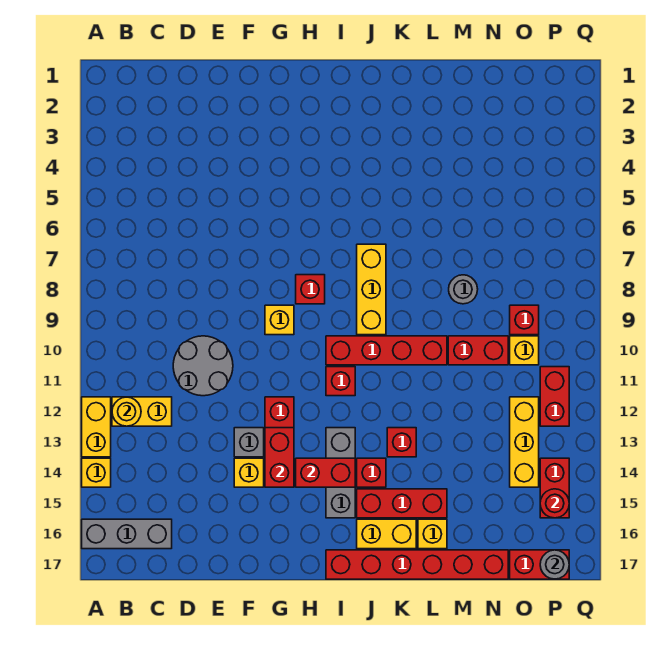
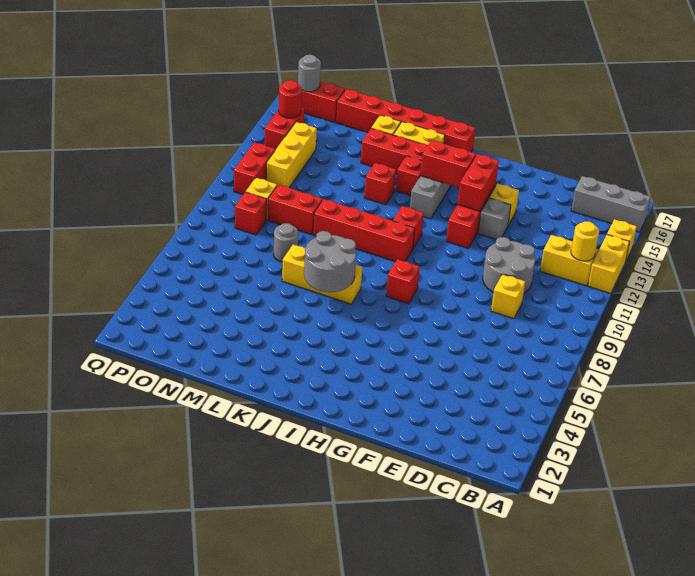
yellow 1x1 brick [265,305,294,335] -> yellow 1x1 brick moved to [491,274,525,319]
none -> grey 2x2 round brick [304,231,356,292]
yellow 1x3 brick [357,244,386,335] -> yellow 1x3 brick turned to [282,245,362,304]

